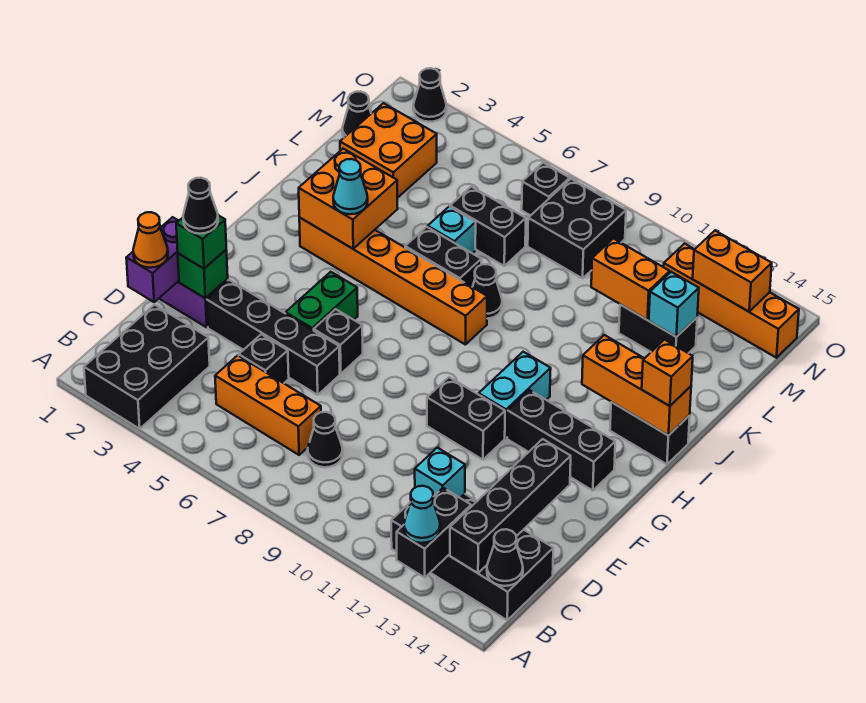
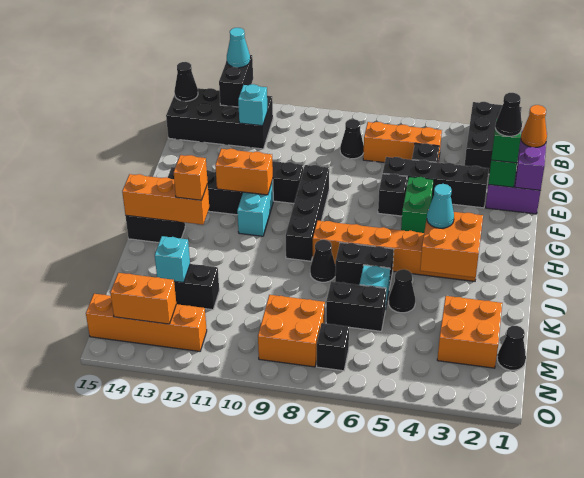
black 1x4 brick [450,439,571,573] -> black 1x4 brick moved to [286,165,329,261]
orange 1x1 brick [642,340,693,406] -> orange 1x1 brick moved to [174,155,208,200]
orange 1x2 brick [591,239,670,320] -> orange 1x2 brick moved to [215,149,273,195]
black 2x2 brick [528,179,626,278] -> orange 2x2 brick [258,295,325,367]
black 1x1 cone [413,68,446,122] -> black 1x1 cone moved to [388,269,415,313]

